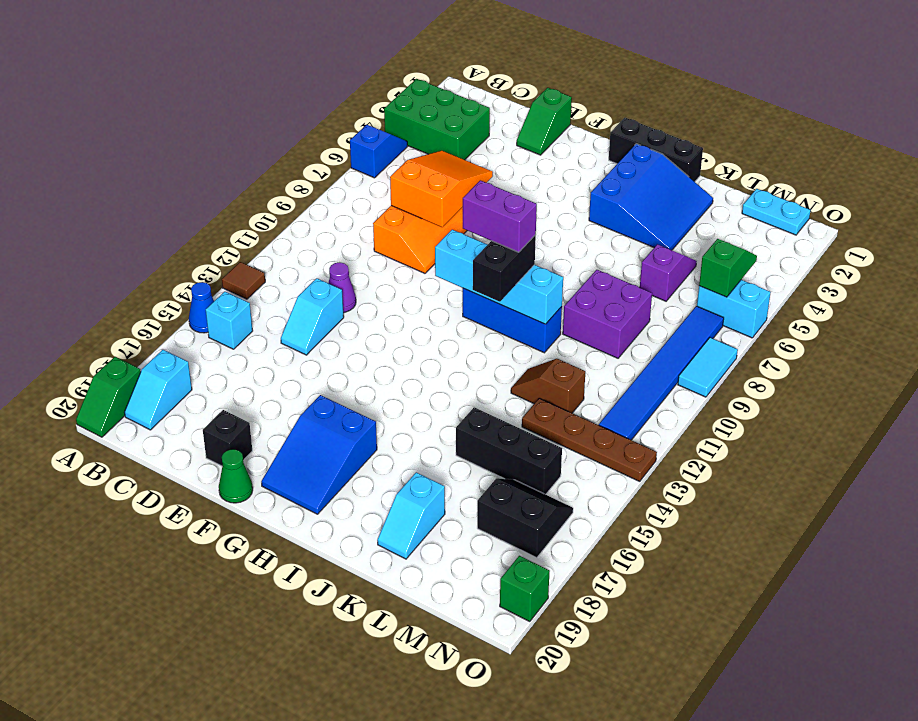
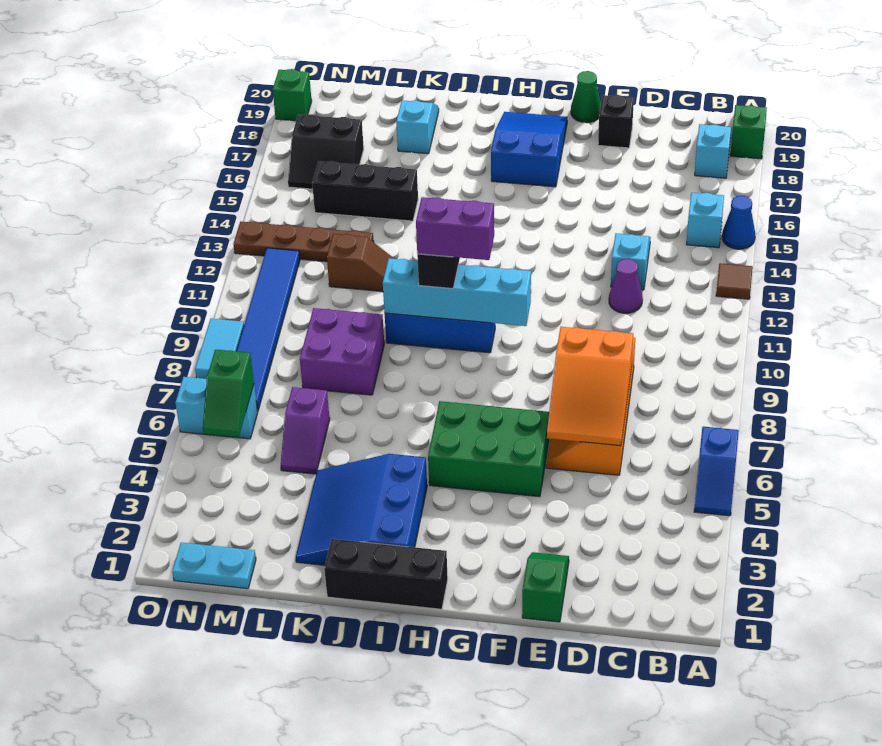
green 2x3 brick [384,79,490,160] -> green 2x3 brick moved to [428,401,549,497]

